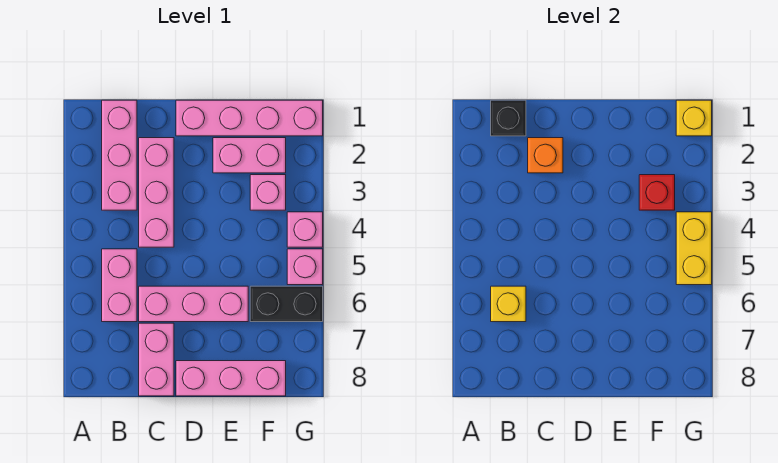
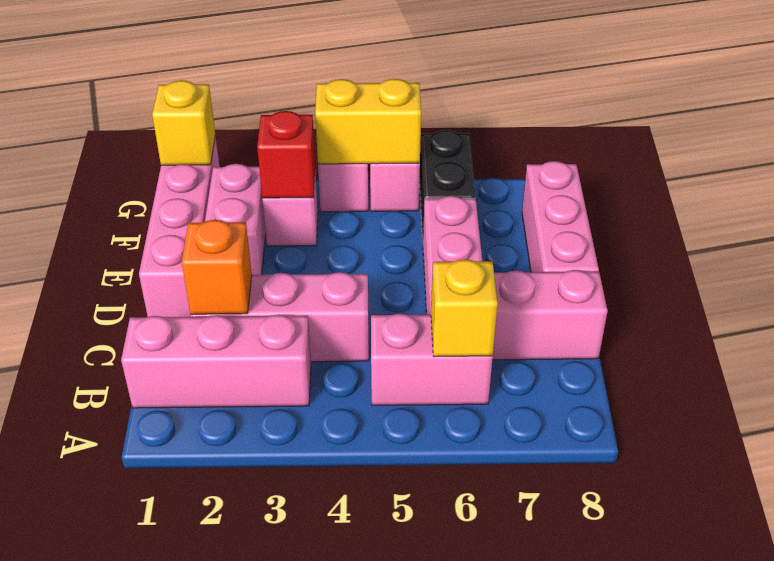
black 1x1 brick [491,100,526,136] -> none

